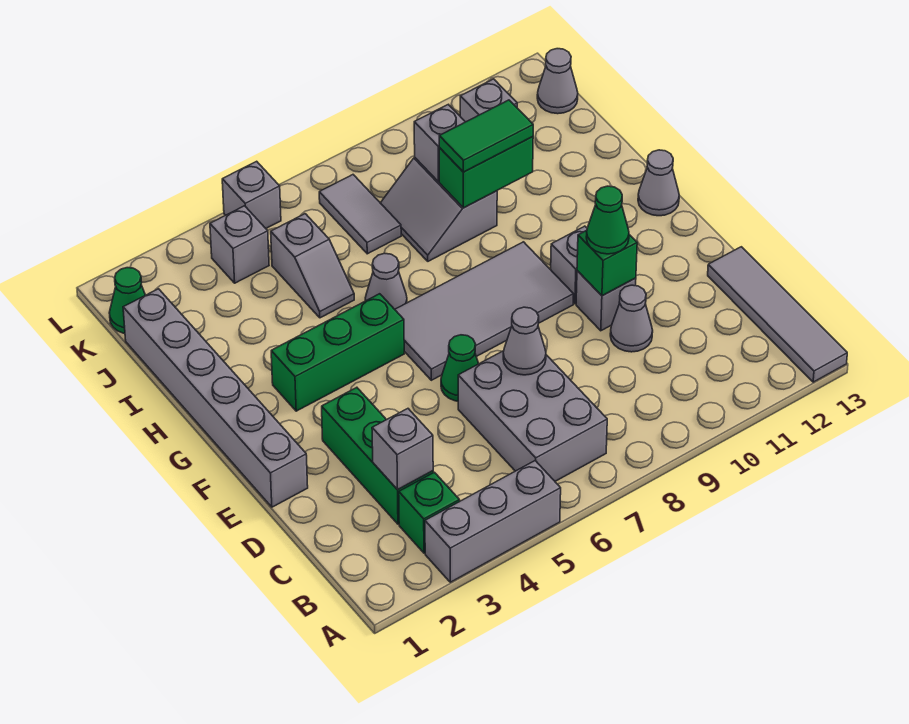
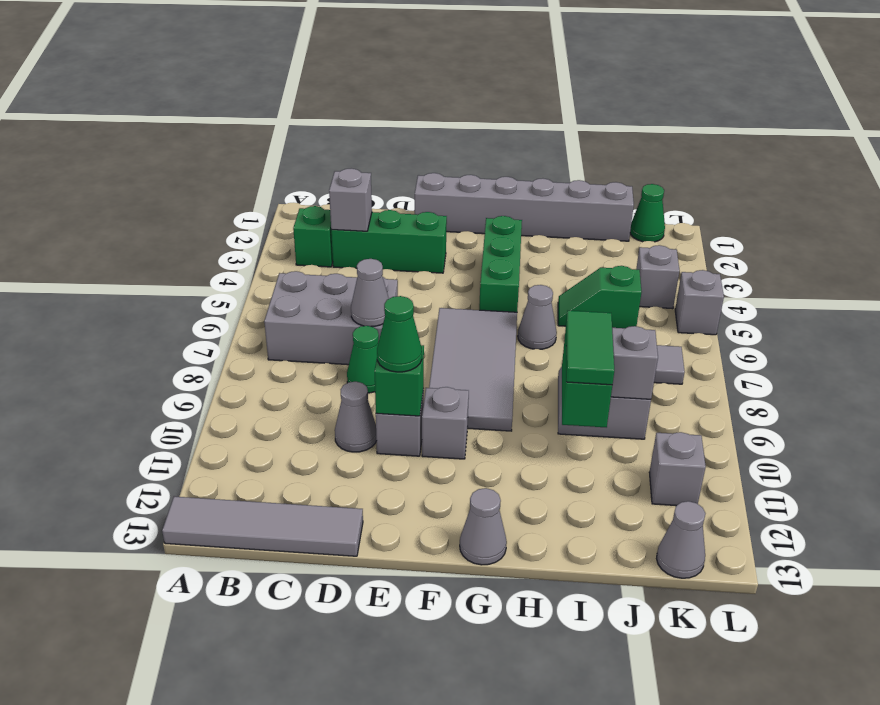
grey 1x3 brick [425,461,561,582] -> none
green 1x1 cone [441,335,478,401] -> green 1x1 cone moved to [347,326,379,393]
grey 1x2 slope [271,214,354,318] -> green 1x2 slope [558,266,641,328]

